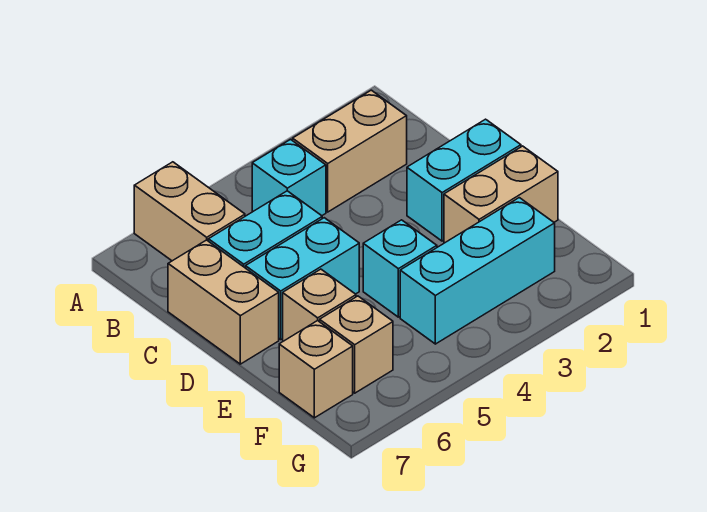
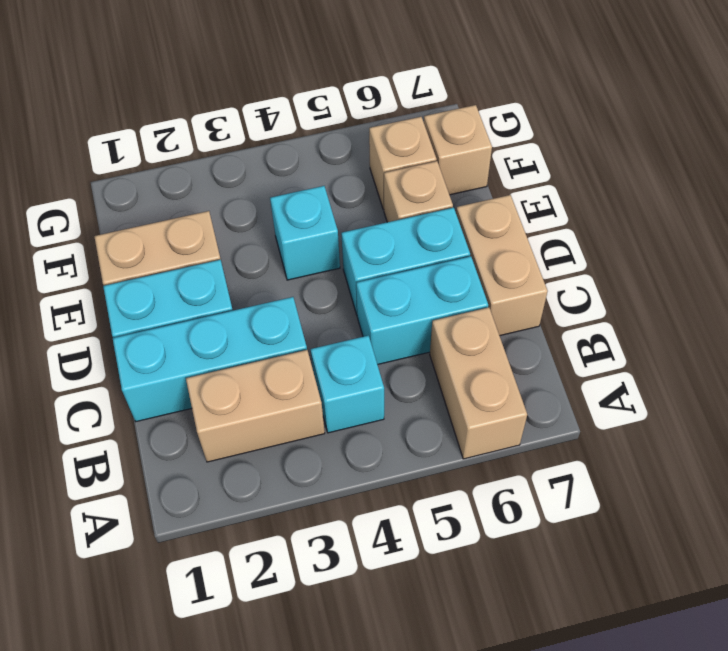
cyan 1x3 brick [400,198,555,344] -> cyan 1x3 brick moved to [113,297,307,422]

